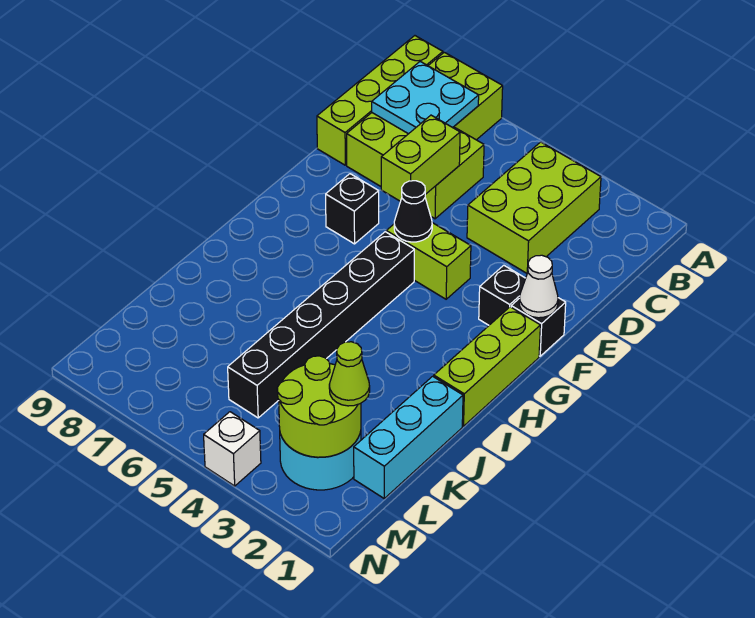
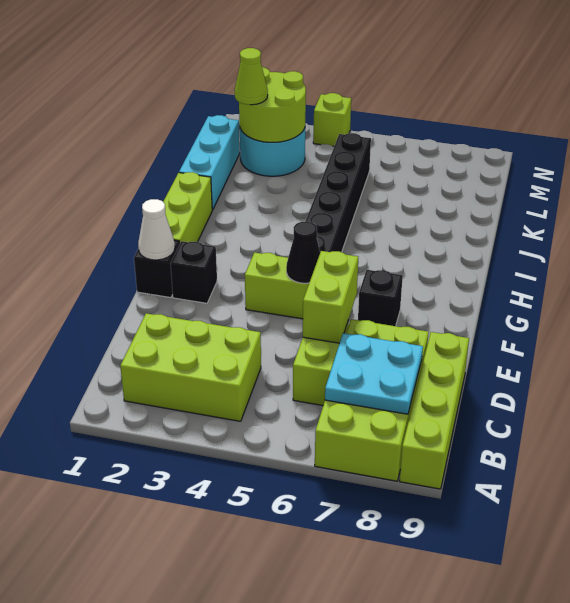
lime 2x3 brick [467,142,601,273] -> lime 2x3 brick turned to [120,313,261,421]
white 1x1 brick [204,412,261,486] -> lime 1x1 brick [313,93,351,146]

